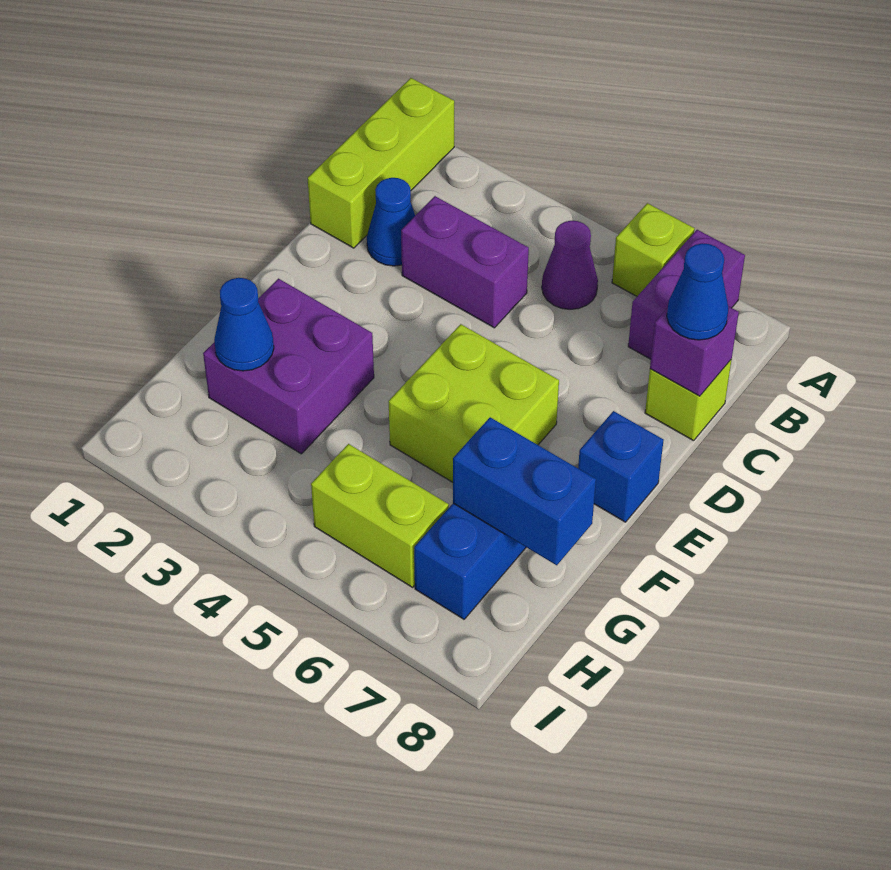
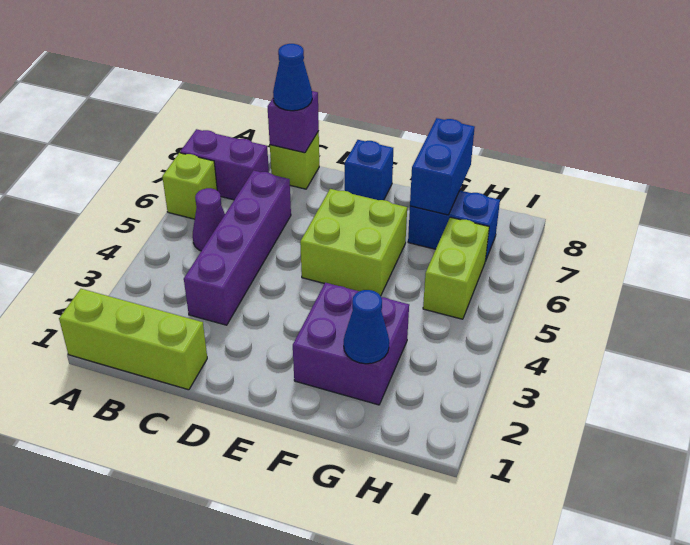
blue 1x1 cone [367,178,415,266] -> none
purple 1x2 brick [401,196,529,328] -> purple 1x4 brick [184,171,291,325]

